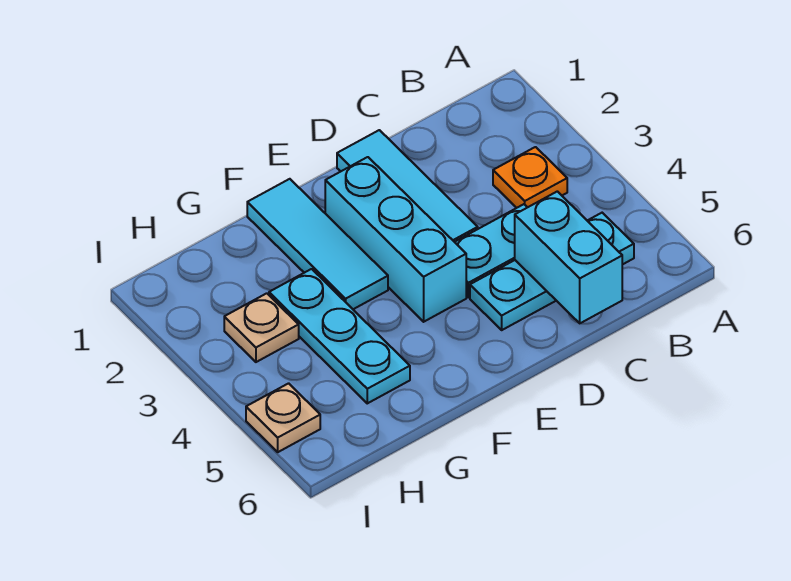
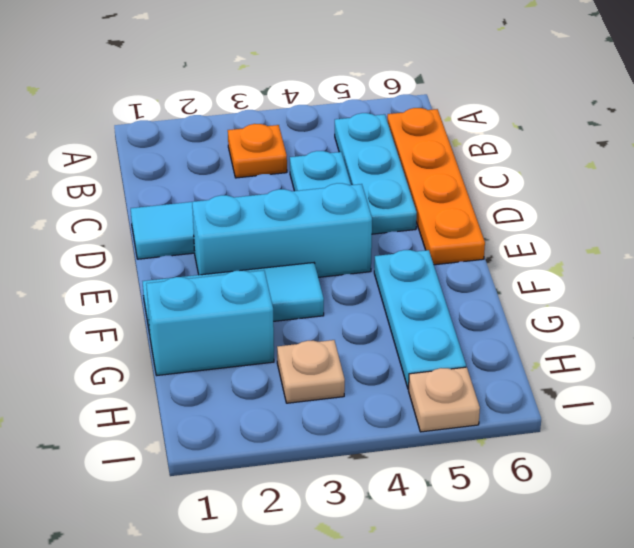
none -> orange 1x4 plate [387,108,485,265]
cyan 1x2 brick [515,191,622,323] -> cyan 1x2 brick moved to [146,271,274,375]
cyan 1x3 plate [269,269,410,403] -> cyan 1x3 plate turned to [374,250,466,389]

